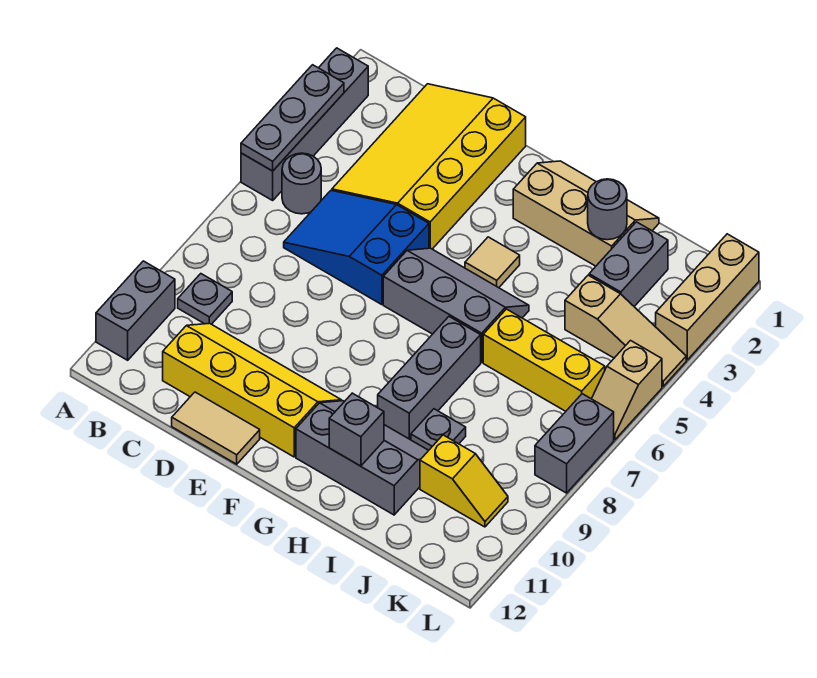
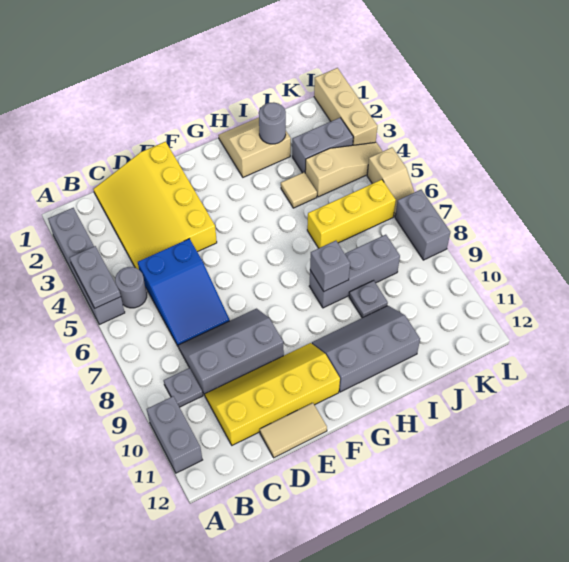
grey 1x3 plate [241,65,344,171] -> grey 1x2 plate [70,246,121,308]
blue 2x3 slope [284,190,429,305] -> blue 2x3 slope turned to [138,239,230,346]
grey 2x3 slope [383,248,529,362] -> grey 2x3 slope moved to [178,309,284,395]
tan 2x3 slope [513,161,659,266] -> tan 2x2 slope [218,118,291,177]
tan 1x1 tile [465,237,520,288] -> tan 1x1 tile moved to [281,172,317,208]
grey 1x3 brick [378,317,481,440] -> grey 1x3 brick turned to [309,235,400,308]
grey 1x1 brick [329,393,384,466] -> grey 1x1 brick moved to [310,241,350,291]
grey 1x2 brick [589,222,668,306] -> grey 1x2 brick turned to [292,118,353,173]
yellow 1x2 slope [420,435,508,527] -> none

